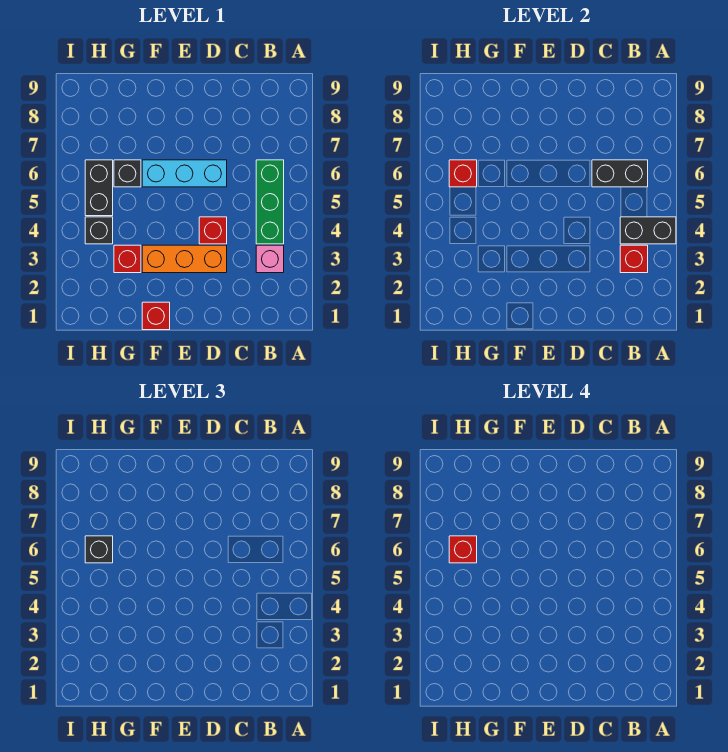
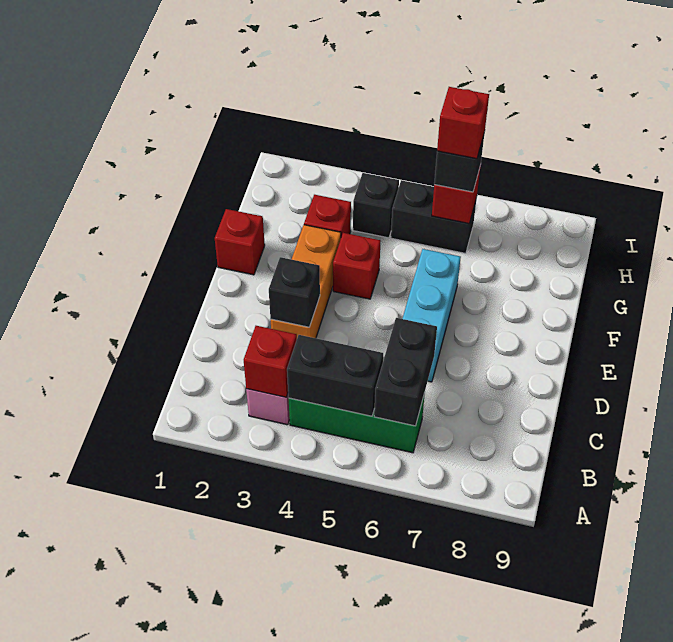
black 1x2 brick [620,217,676,244] -> black 1x2 brick turned to [287,335,383,416]
red 1x1 brick [199,217,227,244] -> red 1x1 brick moved to [333,233,380,299]
black 1x1 brick [114,160,141,187] -> black 1x1 brick moved to [269,257,320,327]

